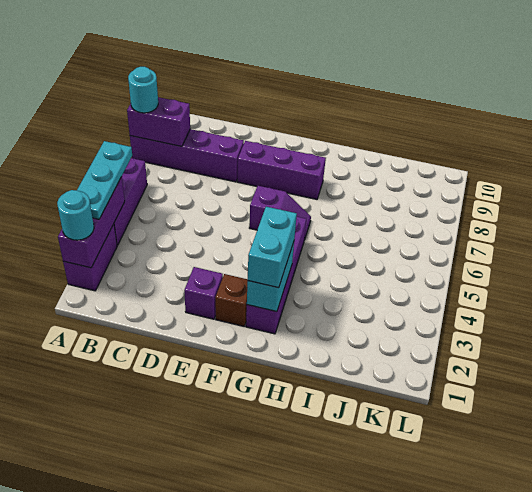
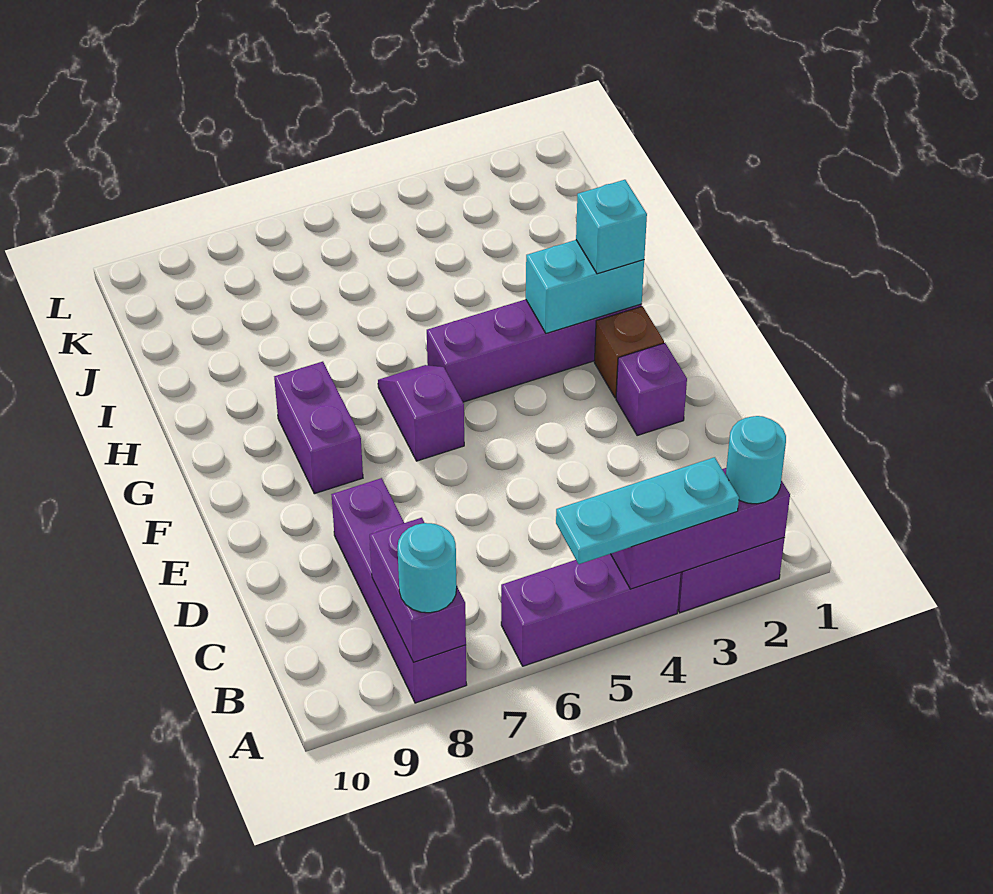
purple 1x3 brick [237,141,326,199] -> purple 1x2 brick [274,362,363,494]
cyan 1x2 brick [248,207,297,288] -> cyan 1x1 brick [576,180,647,274]

